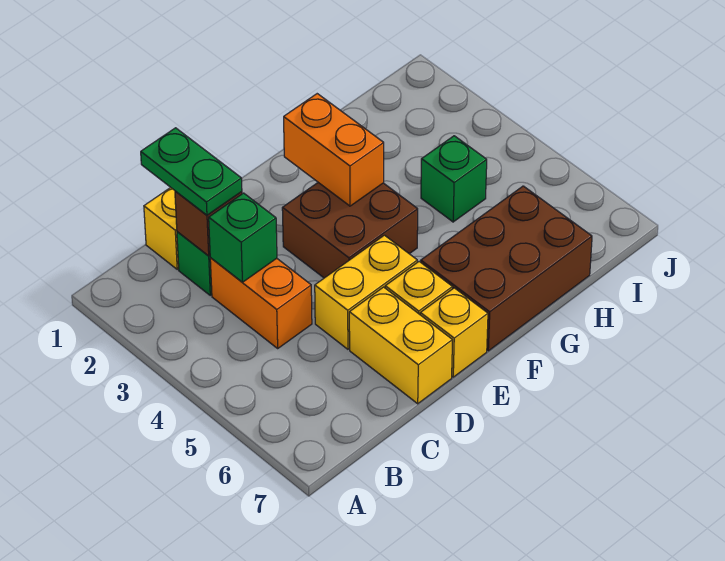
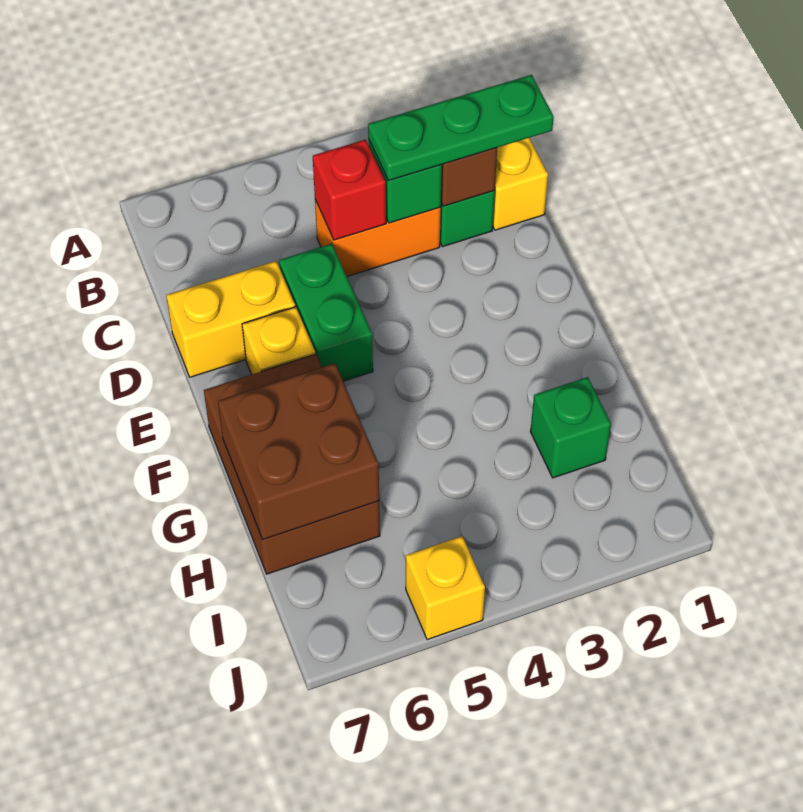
green 1x2 plate [141,128,242,215] -> green 1x3 plate [368,75,554,181]
none -> red 1x1 brick [313,140,386,240]
yellow 1x2 brick [315,235,417,349] -> green 1x2 brick [279,244,373,381]
brown 2x2 brick [282,183,418,278] -> brown 2x2 brick moved to [218,363,379,539]
yellow 1x1 brick [420,288,488,377] -> yellow 1x1 brick moved to [406,536,485,640]
orange 1x2 brick [284,94,384,206] -> none
green 1x1 brick [421,136,487,222] -> green 1x1 brick moved to [530,377,611,478]

